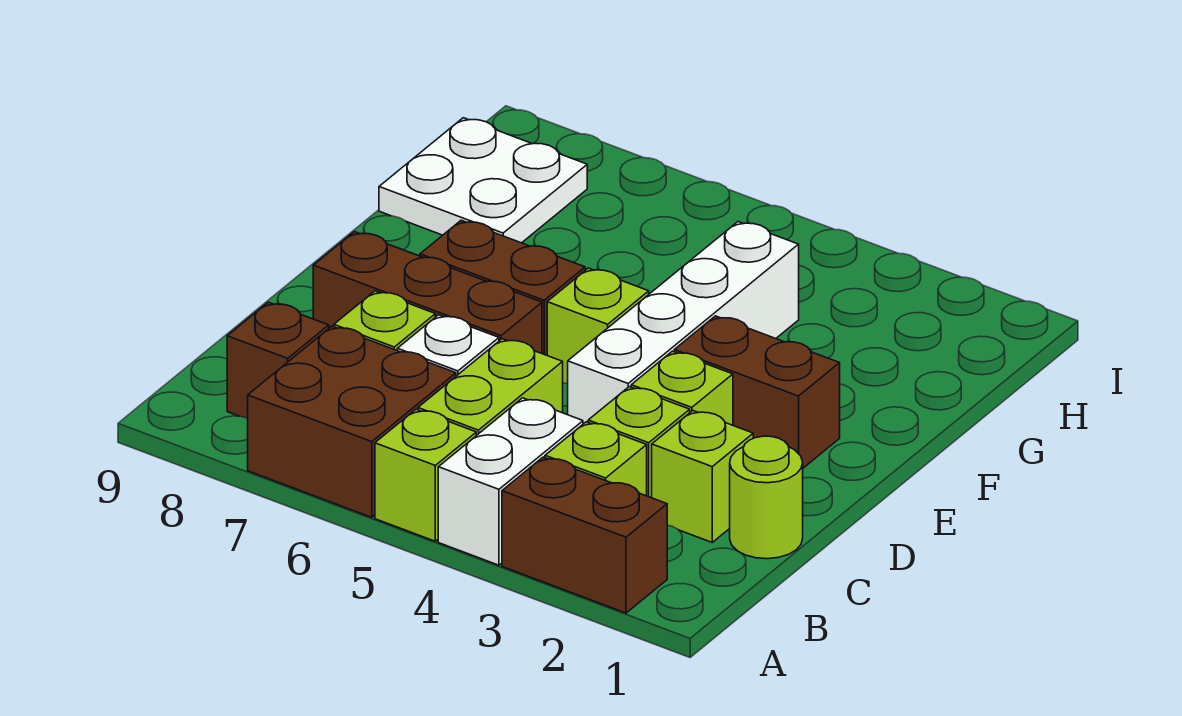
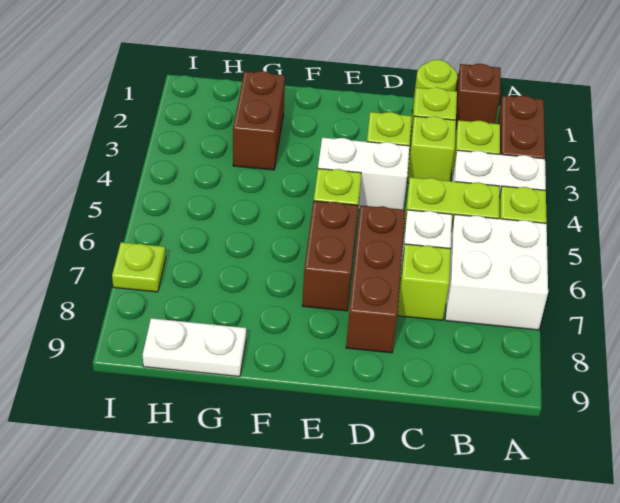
brown 2x2 brick [248,326,456,517] -> white 2x2 brick [445,215,548,330]
brown 1x1 brick [227,302,329,418] -> brown 1x1 brick moved to [456,64,501,129]
white 1x4 brick [568,222,799,424] -> white 1x2 brick [318,138,410,210]
brown 1x2 brick [674,316,840,468] -> brown 1x2 brick moved to [233,71,285,170]
white 2x2 plate [379,118,587,243] -> white 1x2 plate [143,318,246,377]
none -> lime 1x1 plate [112,242,166,292]

